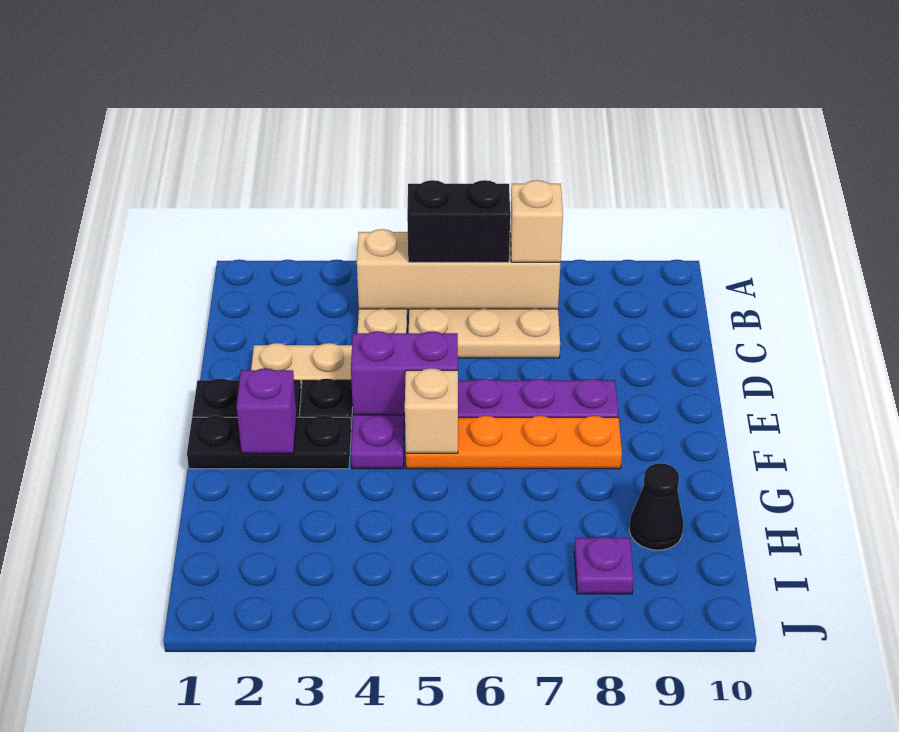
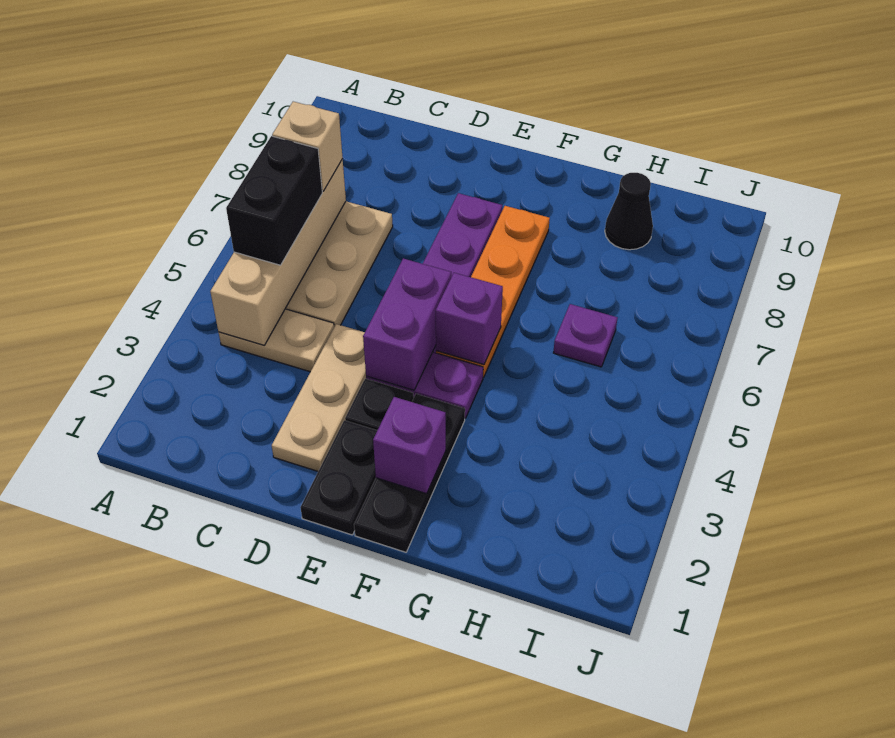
tan 1x1 brick [405,368,458,453] -> purple 1x1 brick [436,273,503,364]
purple 1x1 plate [574,537,634,594] -> purple 1x1 plate moved to [553,304,618,367]

